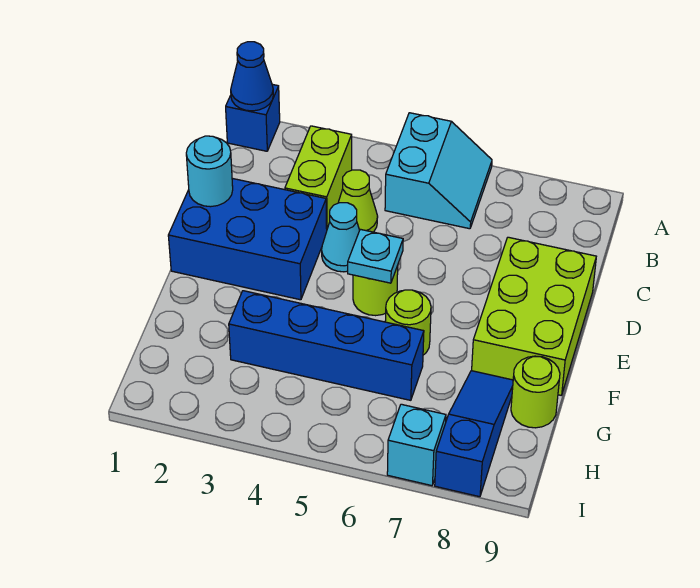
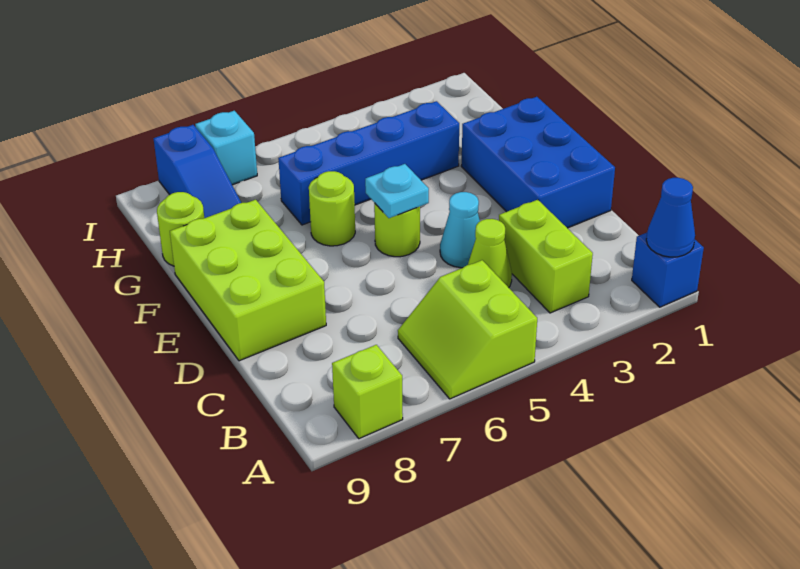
cyan 2x2 slope [385,113,492,229] -> lime 2x2 slope [398,260,537,399]
none -> lime 1x1 brick [332,345,403,439]
blue 2x3 brick [168,178,327,300] -> blue 2x3 brick turned to [461,97,615,228]
cyan 1x1 round brick [186,136,233,207] -> none

